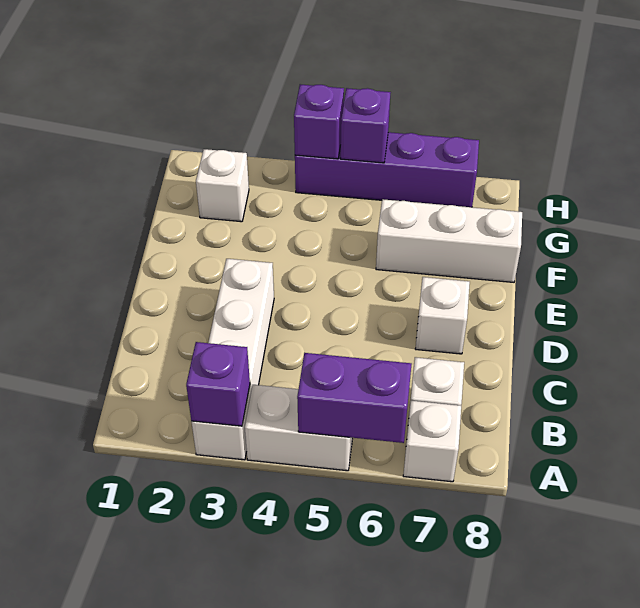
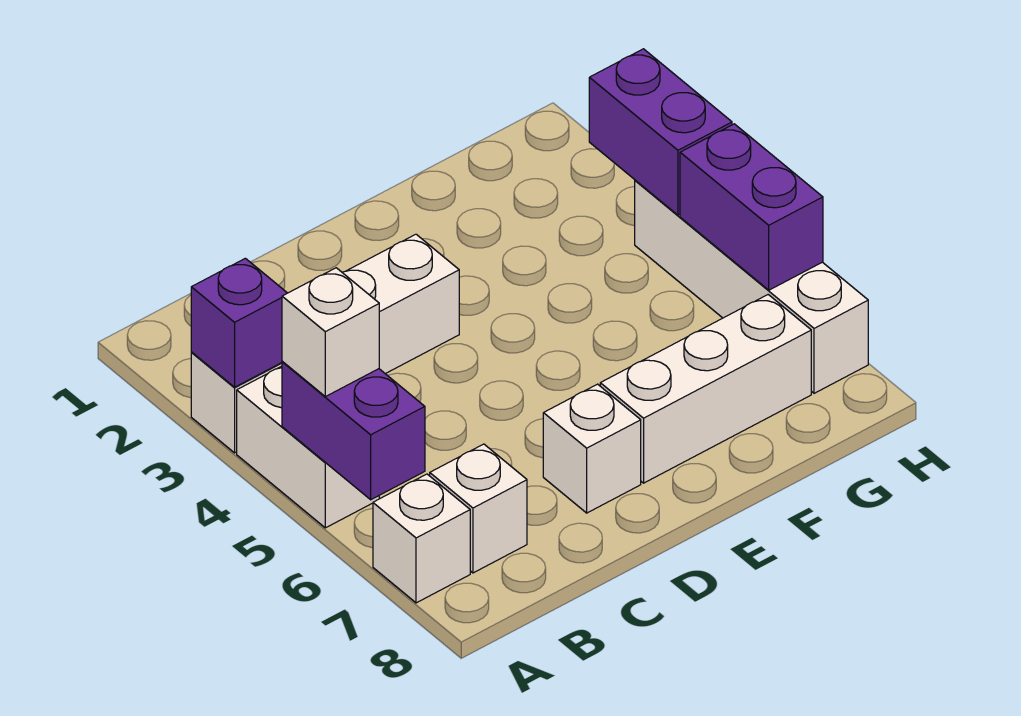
white 1x3 brick [376,199,522,282] -> white 1x3 brick turned to [600,295,811,483]
white 1x1 brick [196,149,249,222] -> white 1x1 brick moved to [282,268,379,397]
purple 1x4 brick [295,132,479,207] -> white 1x4 brick [635,180,868,393]
purple 1x1 brick [294,84,344,159] -> purple 1x2 brick [589,49,732,215]
purple 1x1 brick [341,88,391,163] -> purple 1x2 brick [680,124,823,290]

